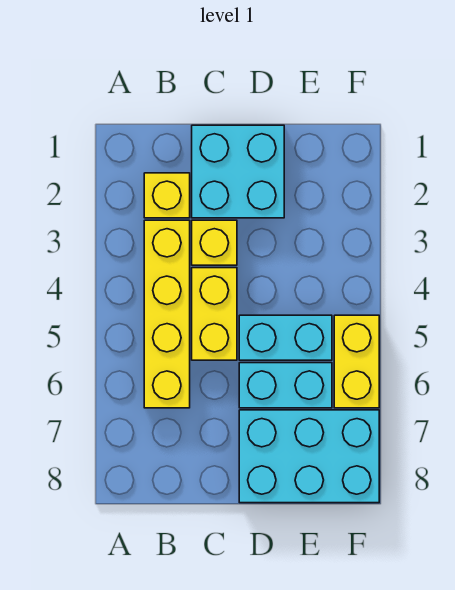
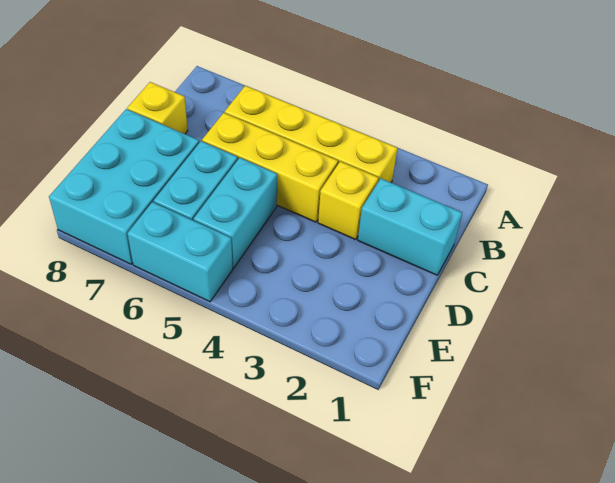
yellow 1x1 brick [144,173,190,218] -> yellow 1x1 brick moved to [127,82,188,134]
cyan 2x2 brick [192,125,284,218] -> cyan 1x2 brick [358,179,462,275]
yellow 1x2 brick [192,268,237,360] -> yellow 1x3 brick [202,113,338,222]
yellow 1x2 brick [334,315,379,408] -> cyan 1x2 brick [127,202,233,302]

